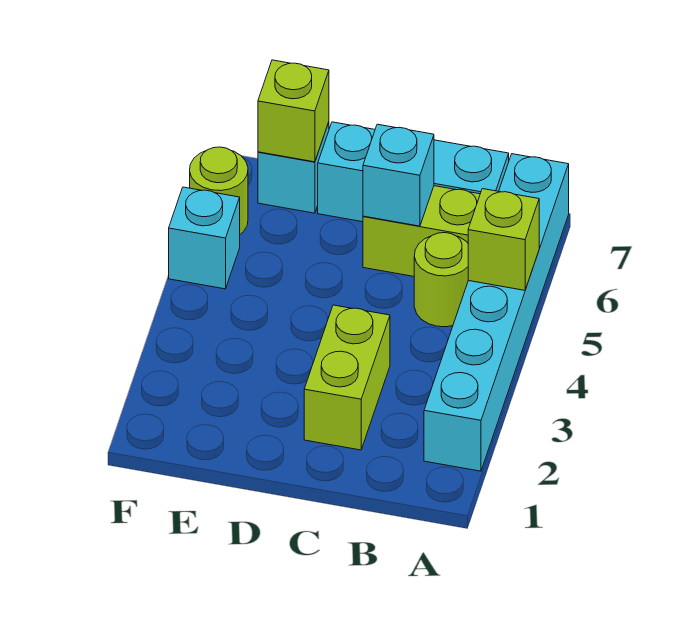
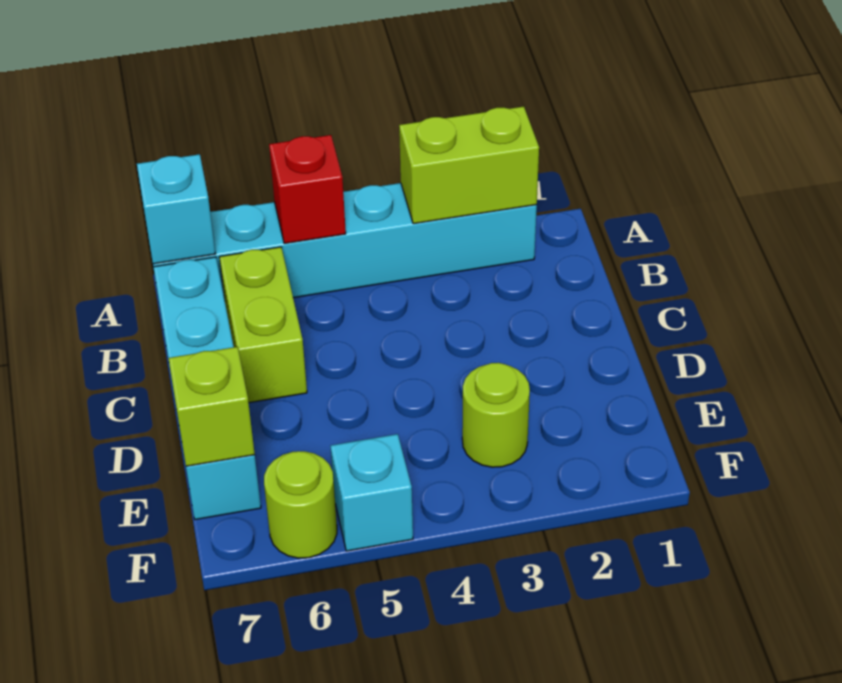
lime 1x1 brick [468,189,539,290] -> red 1x1 brick [269,135,346,244]
lime 1x1 round brick [414,233,468,327] -> lime 1x1 round brick moved to [462,363,530,467]
lime 1x2 brick [304,305,390,450] -> lime 1x2 brick moved to [399,107,539,224]
cyan 1x1 brick [363,124,434,226] -> cyan 1x1 brick moved to [137,154,216,264]

